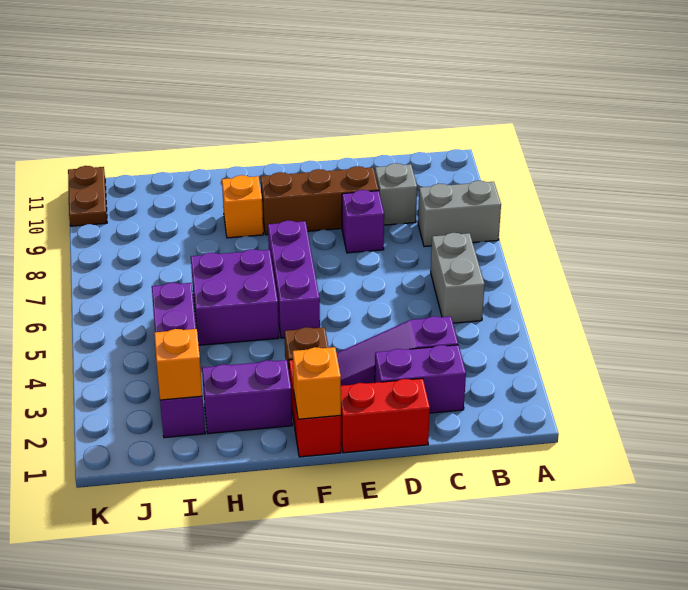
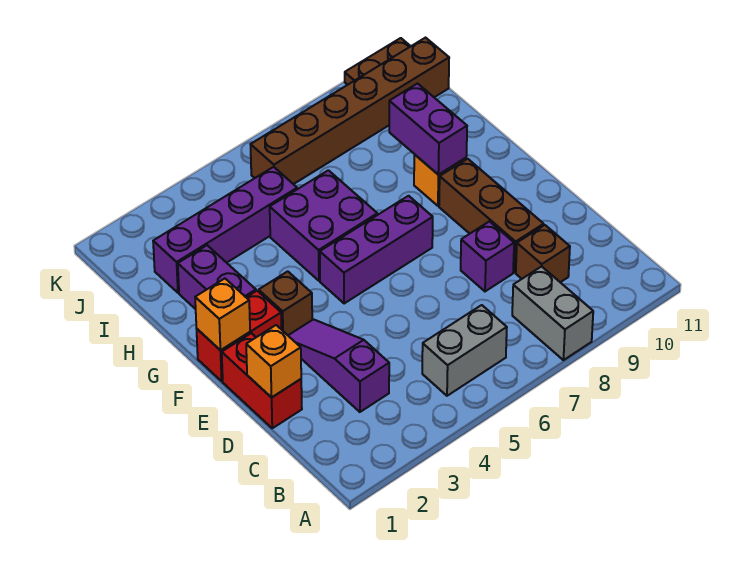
purple 1x2 brick [375,345,466,413] -> purple 1x2 brick moved to [389,84,467,175]
grey 1x1 brick [375,163,417,225] -> brown 1x1 brick [516,225,570,282]
orange 1x1 brick [154,329,203,400] -> orange 1x1 brick moved to [246,325,301,398]
none -> brown 1x6 brick [250,38,449,184]

